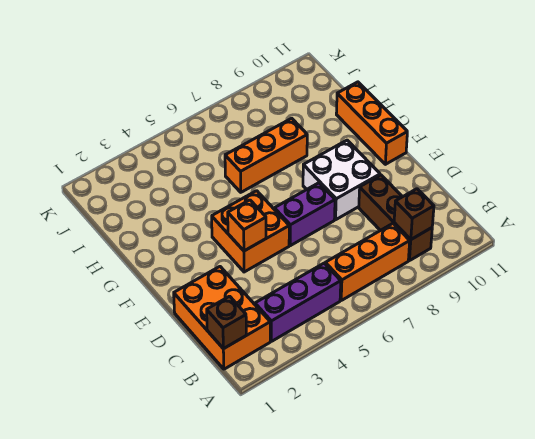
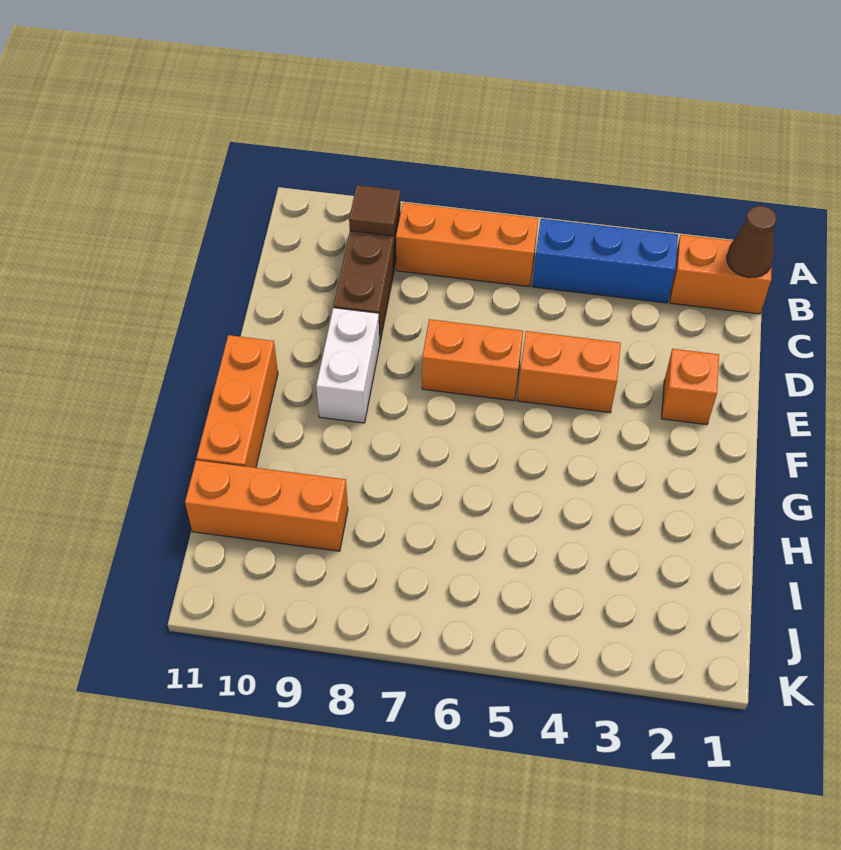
orange 2x3 brick [174,267,270,369] -> orange 1x2 brick [670,235,772,314]
brown 1x1 brick [207,296,246,349] -> brown 1x1 cone [727,206,777,278]
purple 1x3 brick [255,263,341,341] -> blue 1x3 brick [532,219,678,303]
brown 1x1 brick [394,189,434,239] -> brown 1x1 tile [349,185,400,236]
orange 2x2 brick [212,191,289,272] -> orange 1x2 brick [517,331,621,413]
orange 1x1 brick [228,200,266,251] -> orange 1x1 brick moved to [661,349,719,425]
purple 1x2 brick [274,183,335,246] -> orange 1x2 brick [422,319,523,401]
white 2x2 brick [303,140,380,220] -> white 1x2 brick [316,308,380,423]
orange 1x3 brick [225,118,307,192] -> orange 1x3 brick moved to [185,460,348,551]

